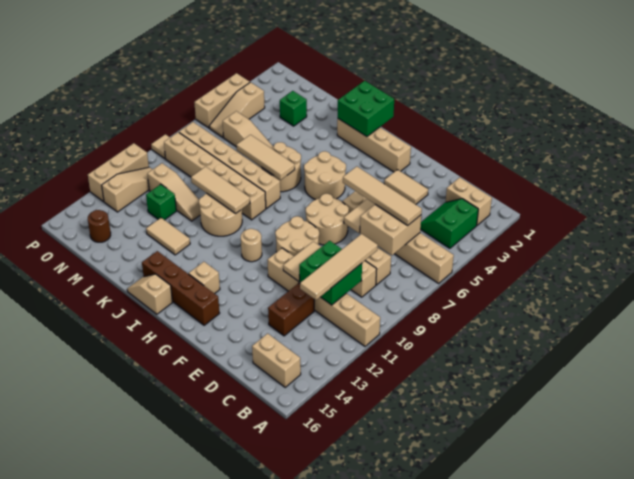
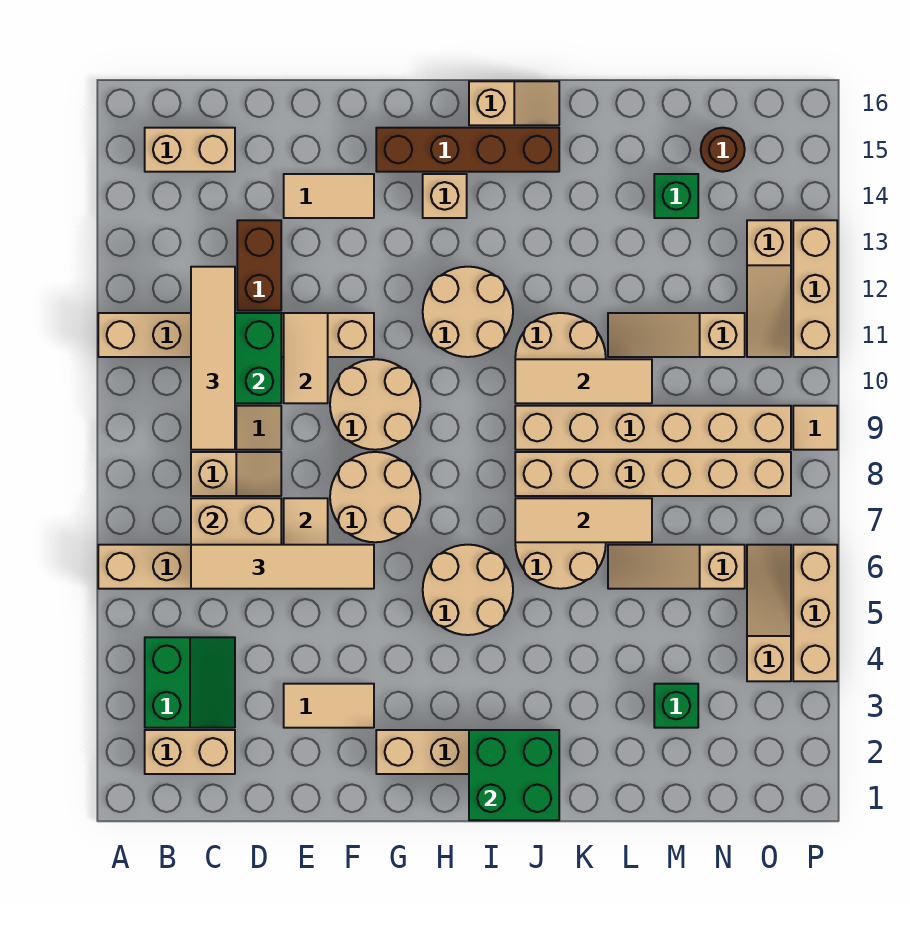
tan 1x1 round brick [241,229,262,262] -> tan 2x2 round brick [423,267,513,357]
tan 1x2 tile [146,218,190,255] -> tan 1x2 tile moved to [284,174,374,218]
green 1x1 brick [146,184,176,220] -> green 1x1 brick moved to [654,174,698,218]

